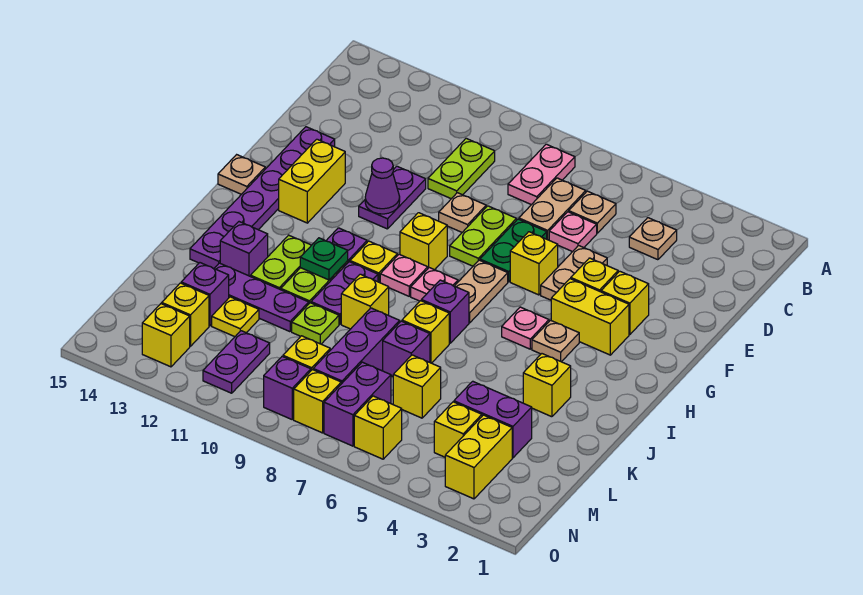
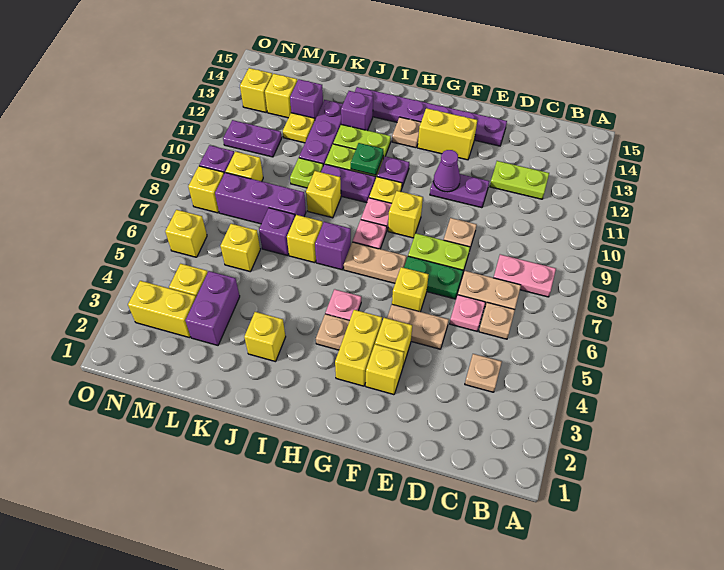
lime 1x2 plate [428,138,495,199] -> lime 1x2 plate moved to [490,161,549,199]
tan 1x1 plate [218,155,265,194] -> tan 1x1 plate moved to [392,117,421,148]
purple 1x2 brick [324,362,391,446] -> none

